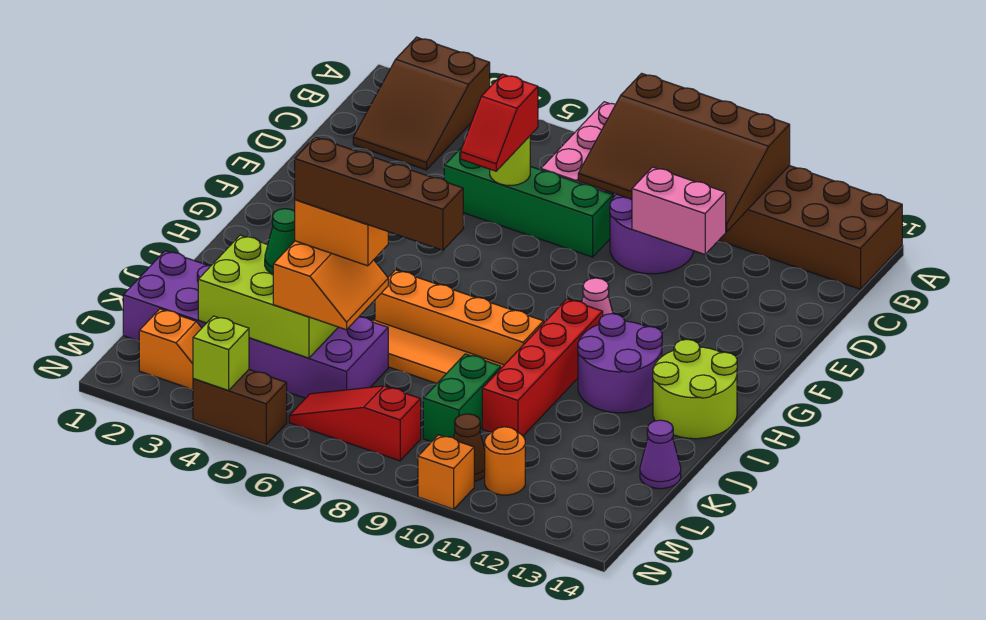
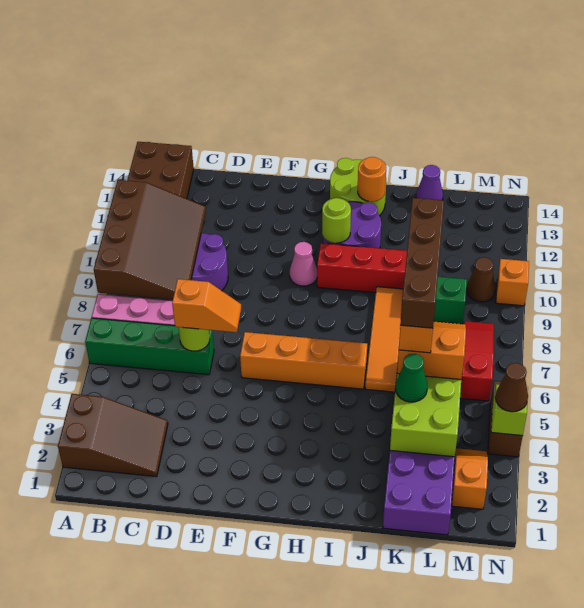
green 1x4 brick [444,147,613,257] -> green 1x4 brick turned to [85,318,214,375]
red 1x2 slope [461,74,538,171] -> orange 1x2 slope [172,279,241,332]
pink 1x2 brick [632,167,726,254] -> none
none -> lime 1x1 round brick [322,198,351,243]
orange 1x4 brick [375,270,544,365] -> orange 1x4 brick turned to [240,332,367,389]
red 1x3 slope [289,386,421,461] -> red 1x3 slope turned to [460,321,494,401]
orange 1x1 round brick [484,427,525,495] -> orange 1x1 round brick moved to [358,157,386,202]
none -> brown 1x1 cone [496,363,528,412]

